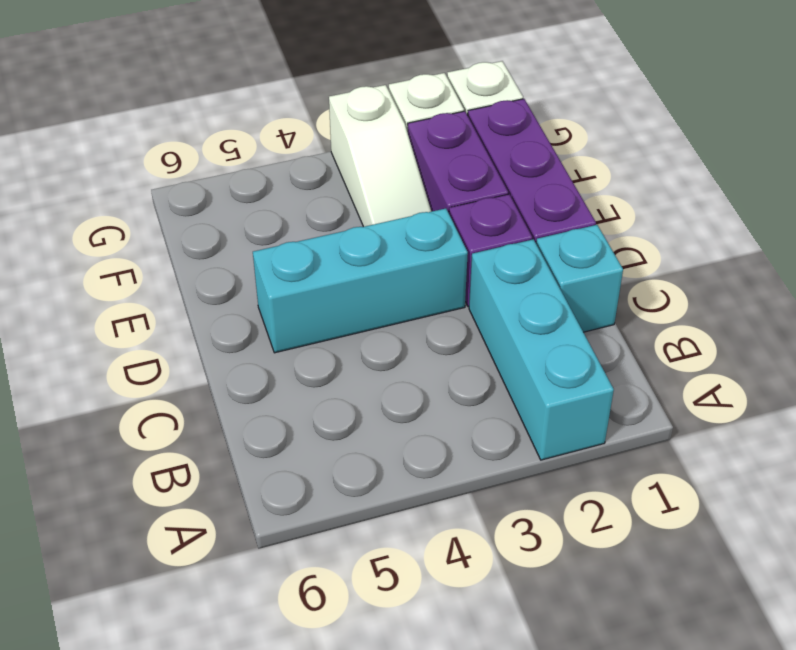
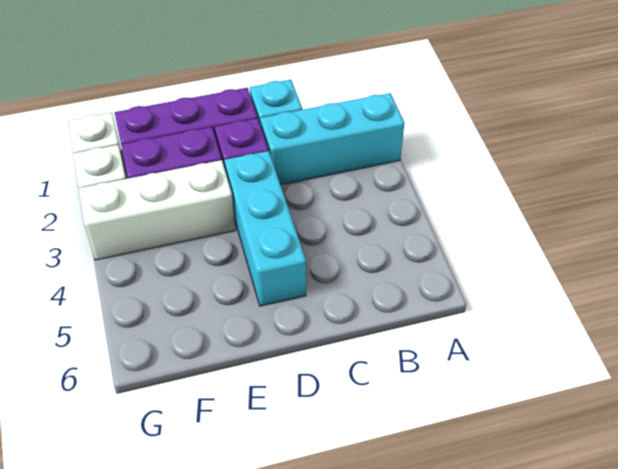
white 1x3 slope [329,85,431,227] -> white 1x3 brick [79,160,235,260]

